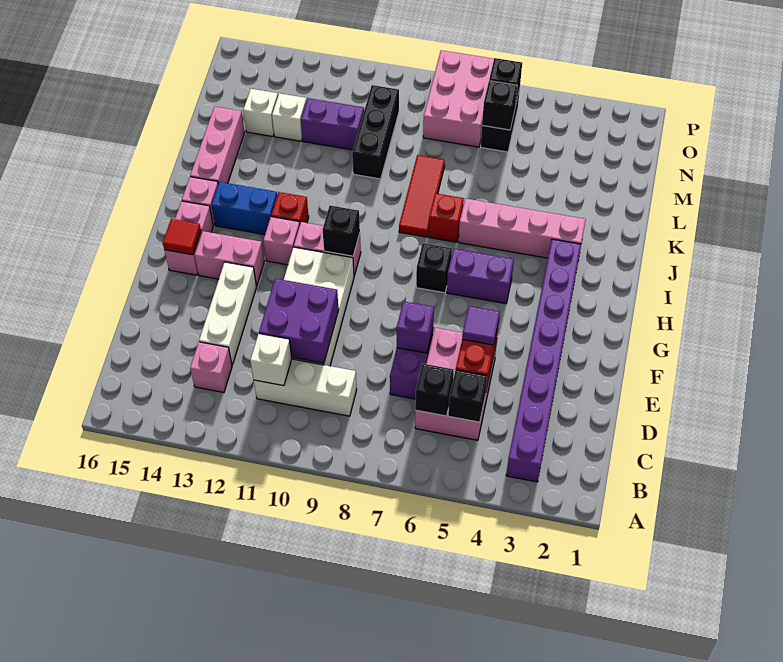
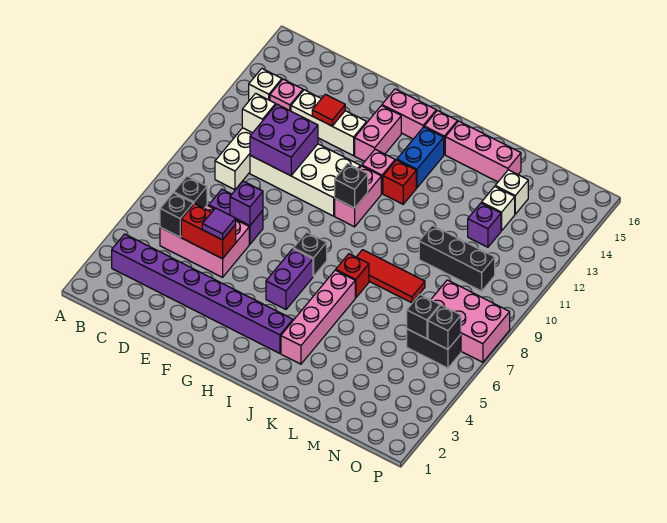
none -> white 1x1 brick [249,69,282,100]
red 1x1 tile [163,219,201,255] -> red 1x1 tile moved to [312,94,345,126]
purple 1x2 brick [301,98,364,150] -> purple 1x1 brick [468,203,501,247]

